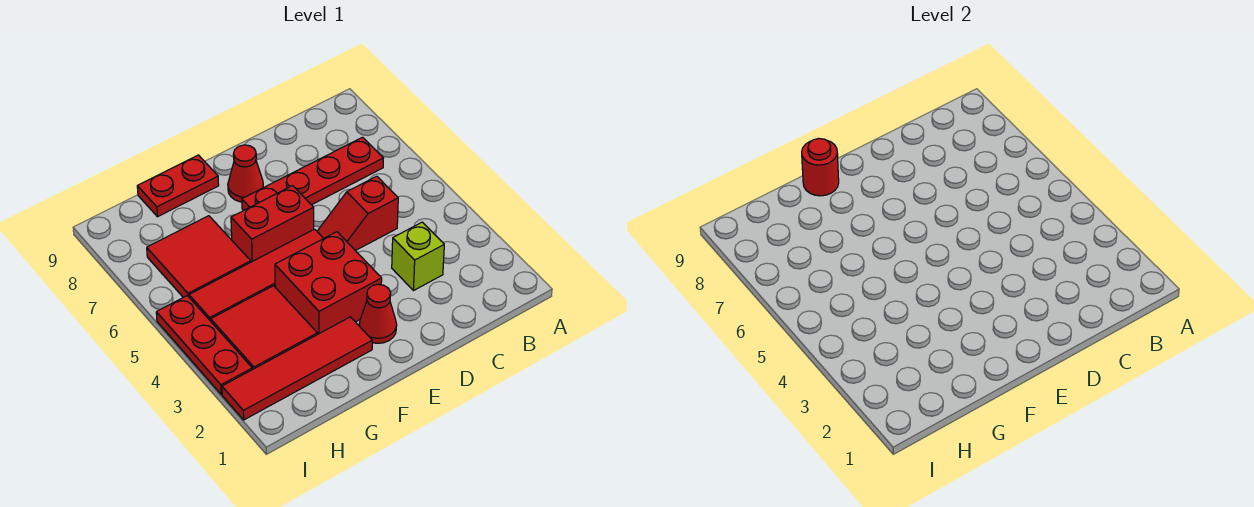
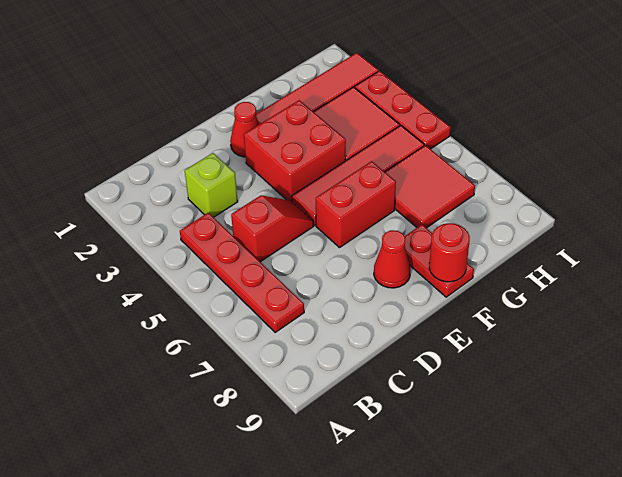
red 1x4 plate [242,137,383,210] -> red 1x4 plate turned to [180,213,304,332]
red 1x2 plate [137,155,219,217] -> red 1x2 plate turned to [405,225,474,297]

